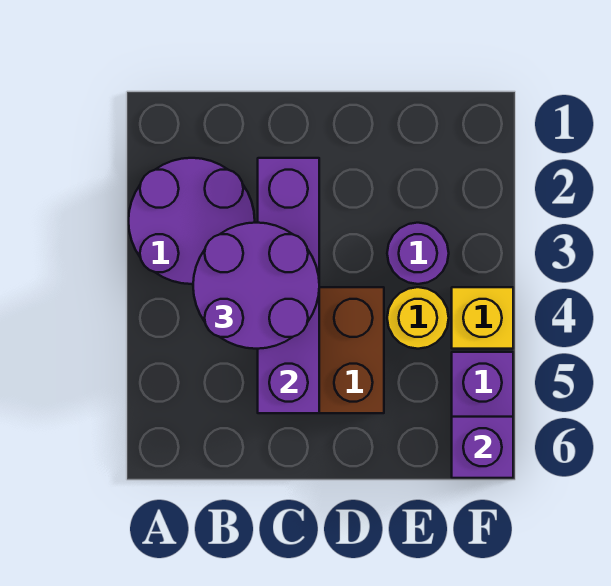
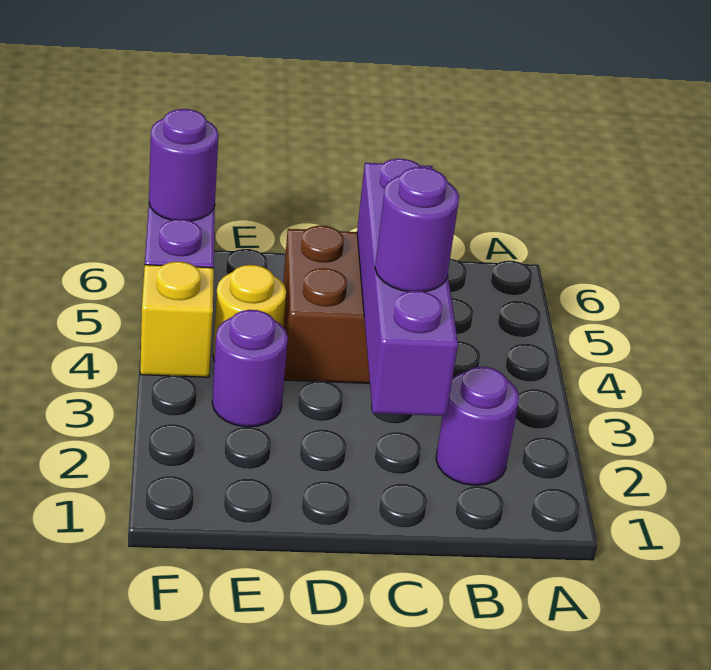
purple 2x2 round brick [129,158,255,284] -> purple 1x1 round brick [436,367,519,485]
purple 2x2 round brick [193,223,319,349] -> purple 1x1 round brick [375,167,459,292]
purple 1x1 brick [452,417,513,478] -> purple 1x1 round brick [149,109,218,221]

